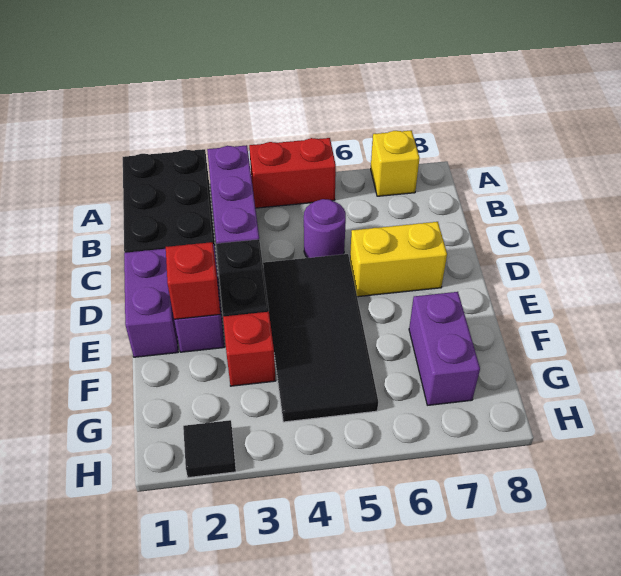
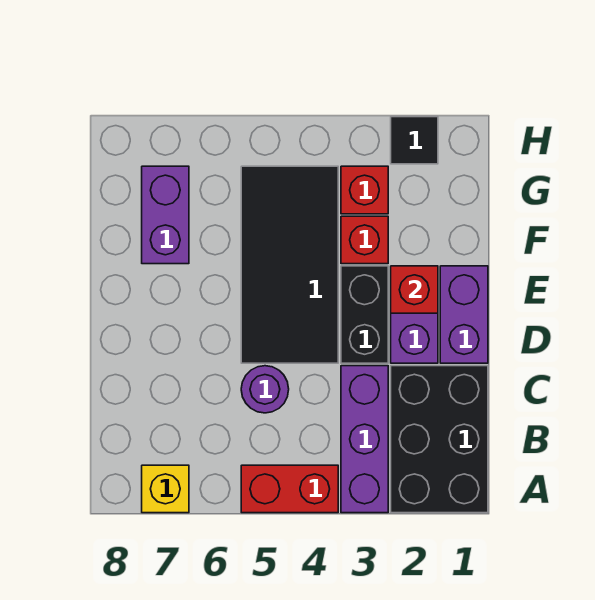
yellow 1x2 brick [350,222,447,297] -> none
none -> red 1x1 brick [341,166,388,214]

